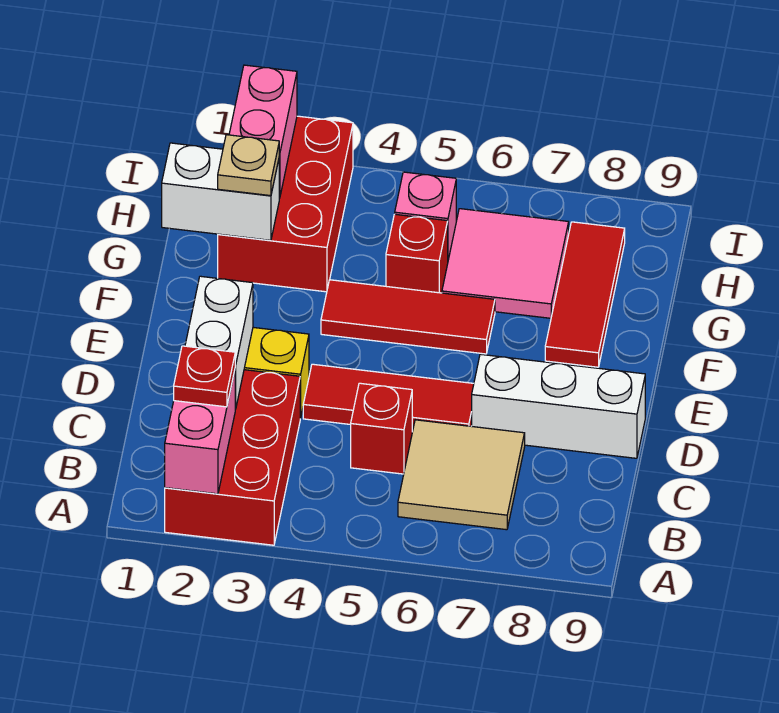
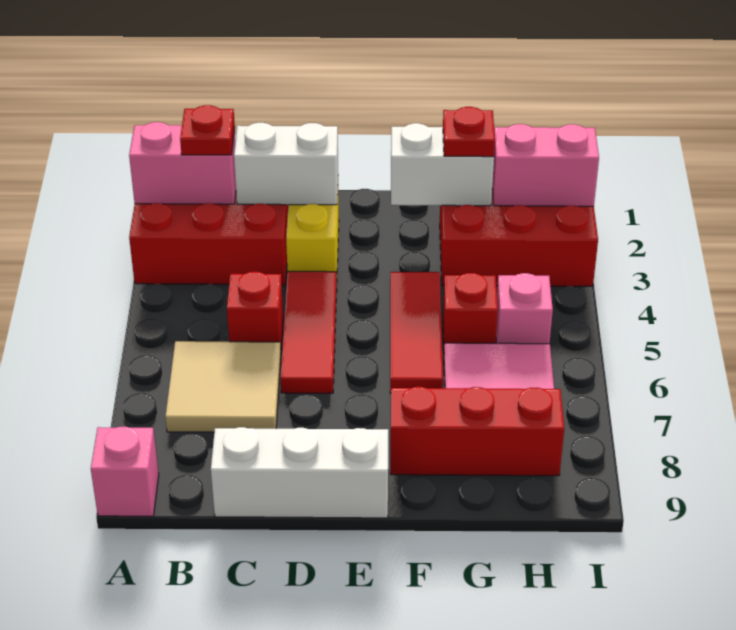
none -> pink 1x1 brick [91,427,159,516]
white 1x3 brick [472,354,645,458] -> white 1x3 brick turned to [211,427,388,518]
red 1x3 tile [545,222,625,367] -> red 1x3 brick [390,387,564,476]
white 1x2 brick [162,143,279,240] -> white 1x2 brick turned to [391,123,494,206]
tan 1x1 plate [218,135,279,196] -> red 1x1 plate [443,107,495,157]

